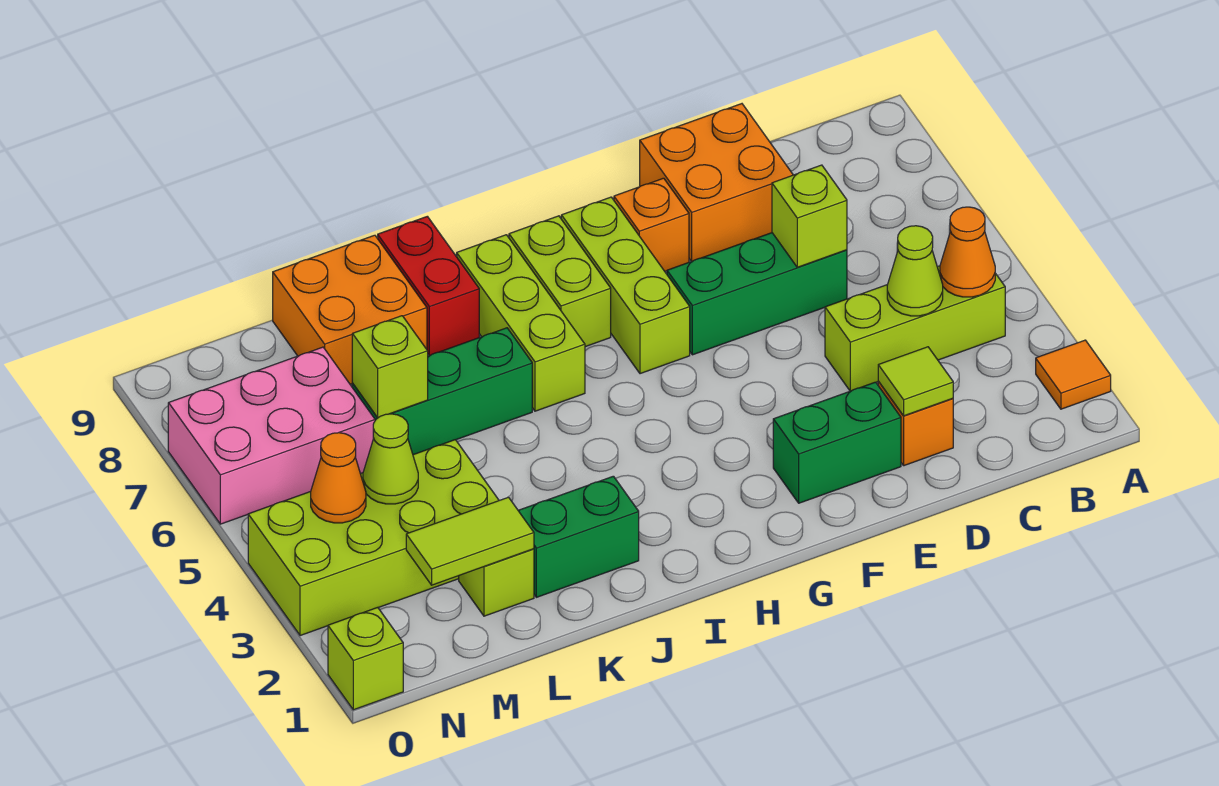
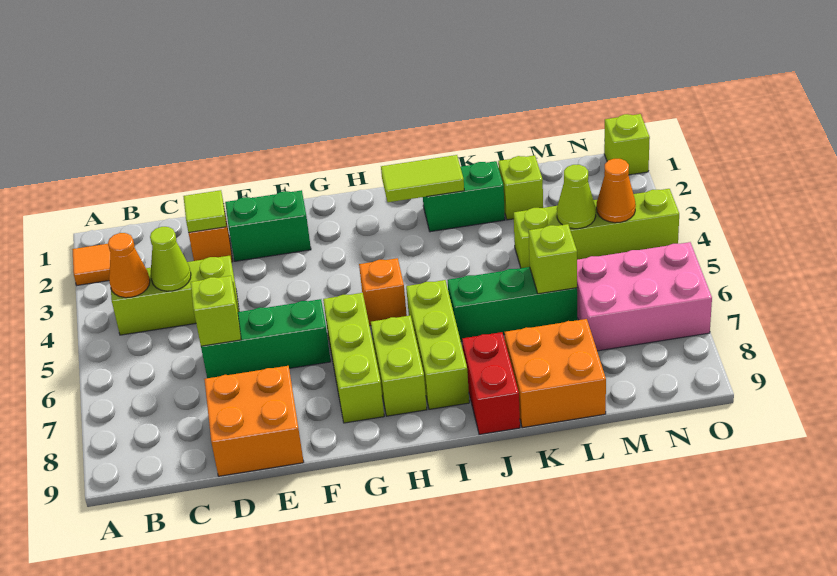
orange 1x1 brick [614,178,689,271] -> orange 1x1 brick moved to [359,258,407,326]
lime 1x2 tile [406,497,534,585] -> lime 1x2 tile moved to [381,155,464,202]
lime 2x4 brick [248,440,499,636] -> lime 1x4 brick [514,189,679,268]

